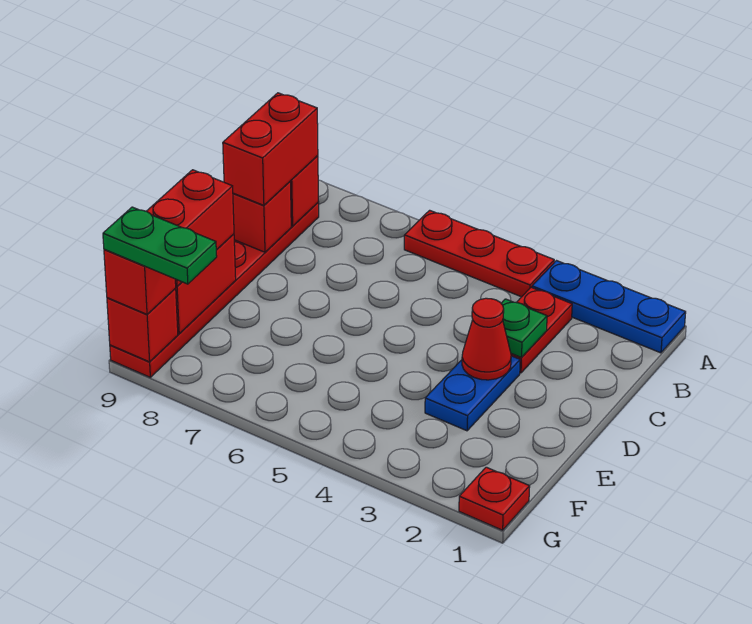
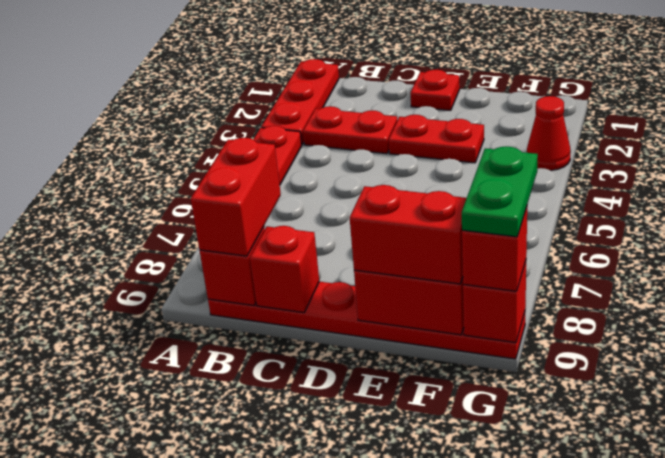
blue 1x3 plate [532,261,686,353] -> red 1x3 plate [261,59,339,144]
red 1x2 brick [223,93,318,205] -> red 1x2 brick turned to [191,138,281,256]
green 1x1 plate [501,299,547,357] -> none
blue 1x2 plate [425,356,520,431] -> red 1x2 plate [389,115,484,163]
red 1x1 cone [462,298,511,380] -> red 1x1 cone moved to [527,96,571,170]
red 1x1 plate [459,467,530,530] -> red 1x1 plate moved to [410,70,460,110]

